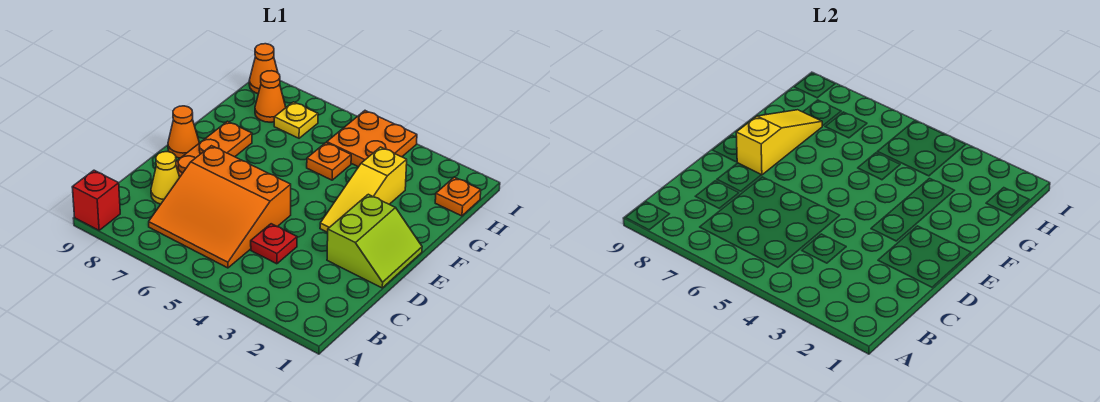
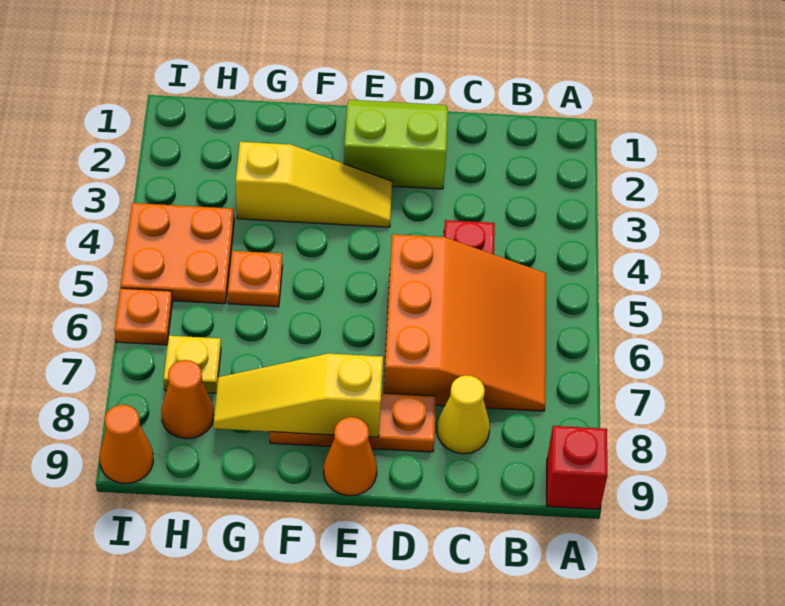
orange 1x1 plate [435,177,481,216] -> orange 1x1 plate moved to [115,288,172,345]

